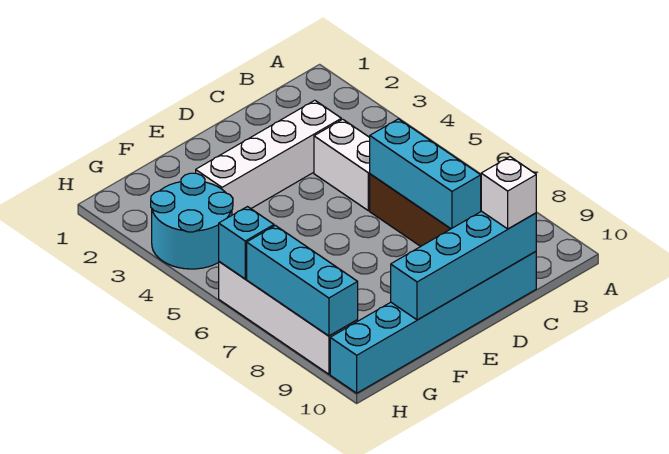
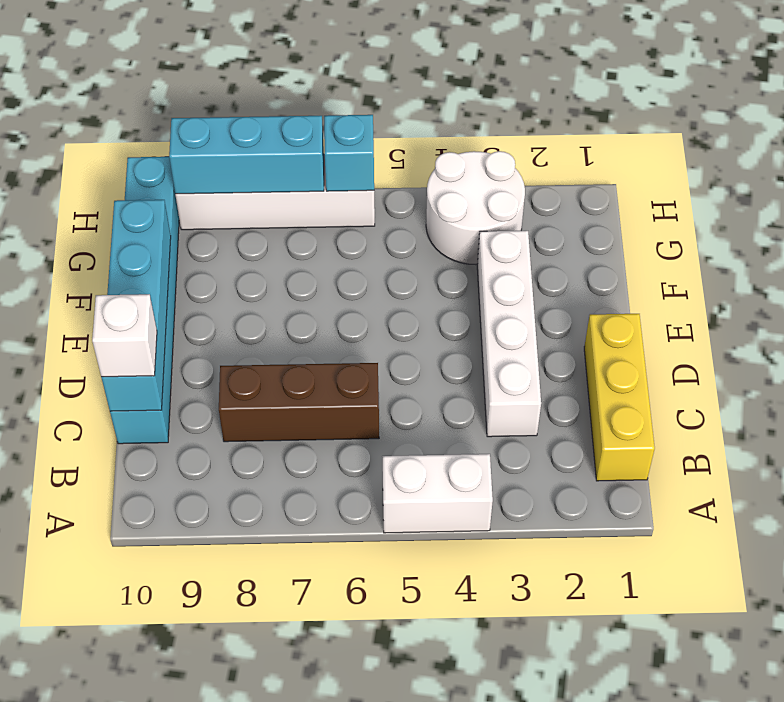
none -> yellow 1x3 brick [584,314,655,481]
white 1x2 brick [314,119,370,211] -> white 1x2 brick moved to [382,454,493,533]
cyan 1x3 brick [370,119,481,229] -> none
cyan 2x2 round brick [151,173,233,269] -> white 2x2 round brick [426,151,525,265]

